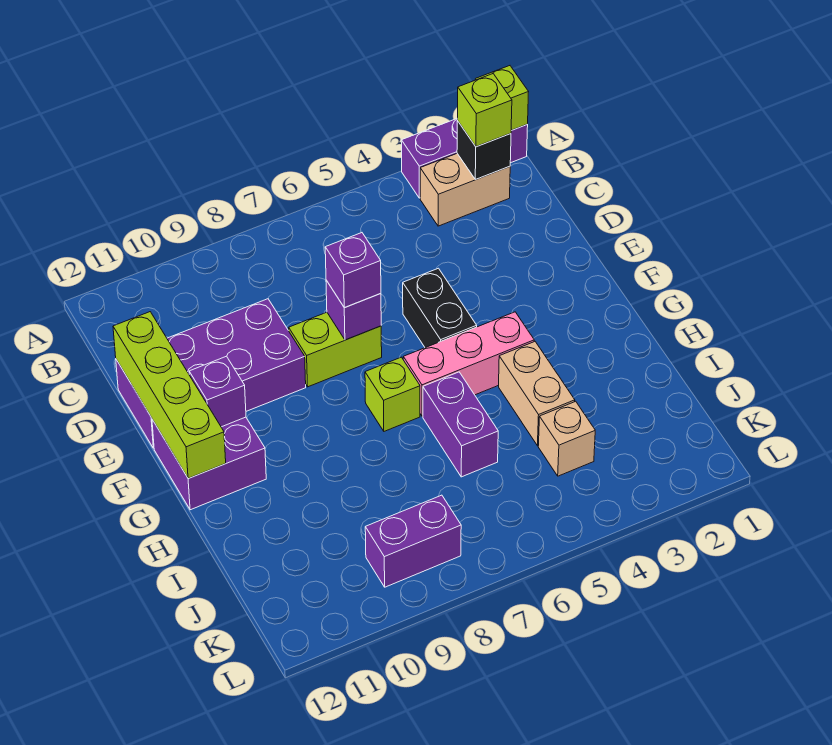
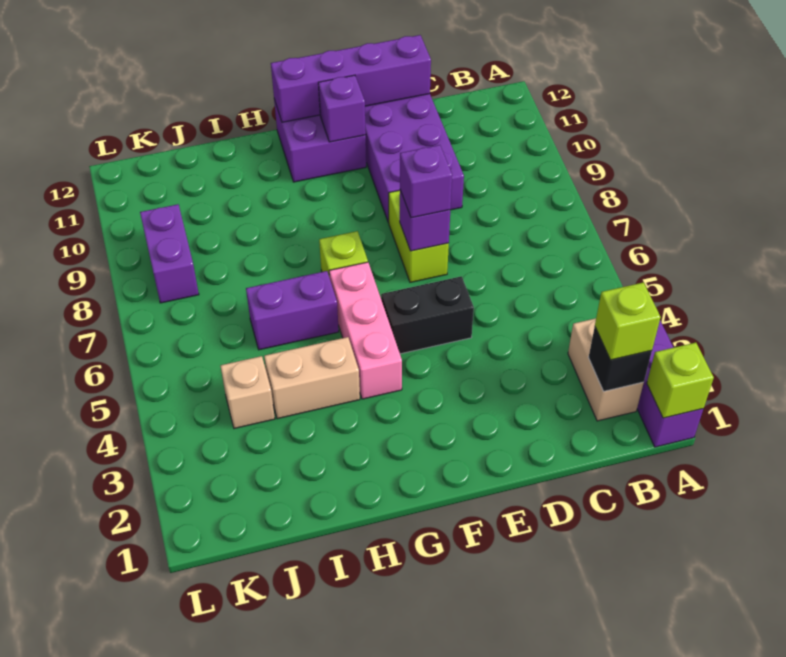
lime 1x4 brick [113,312,226,479] -> purple 1x4 brick [271,35,431,122]

